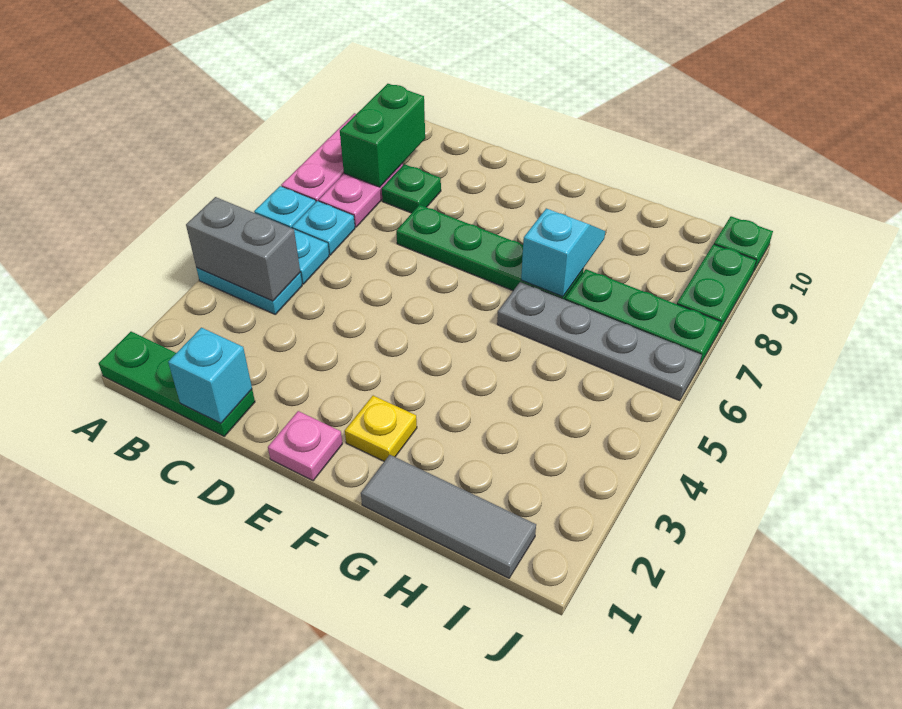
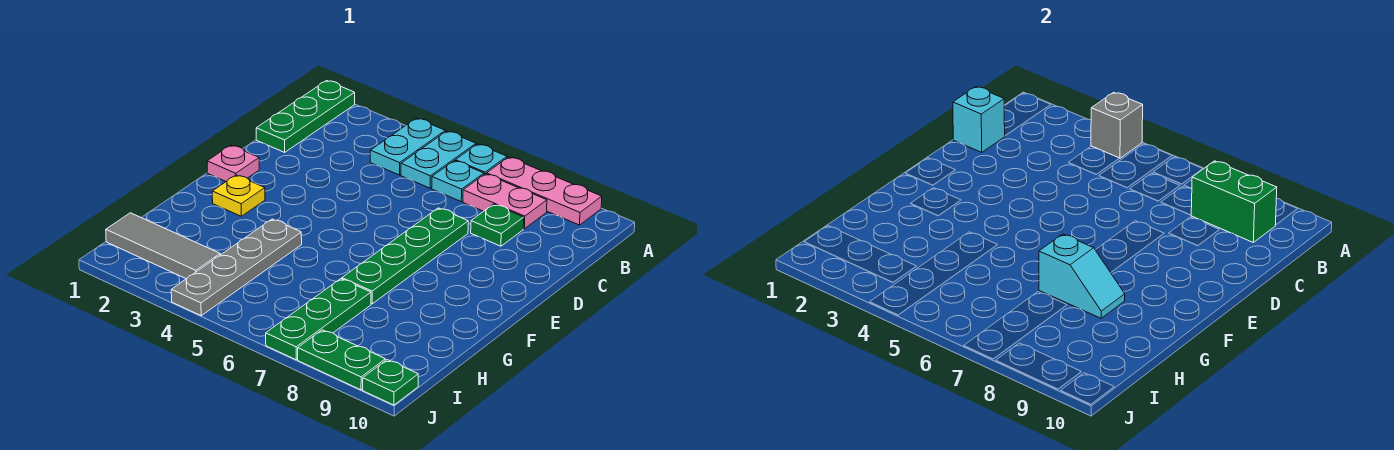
grey 1x2 brick [186,197,300,301] -> grey 1x1 brick [1091,92,1143,158]
grey 1x3 tile [361,455,536,578] -> grey 1x3 tile turned to [106,213,220,279]
grey 1x4 plate [497,282,702,401] -> grey 1x4 plate moved to [171,219,302,316]

